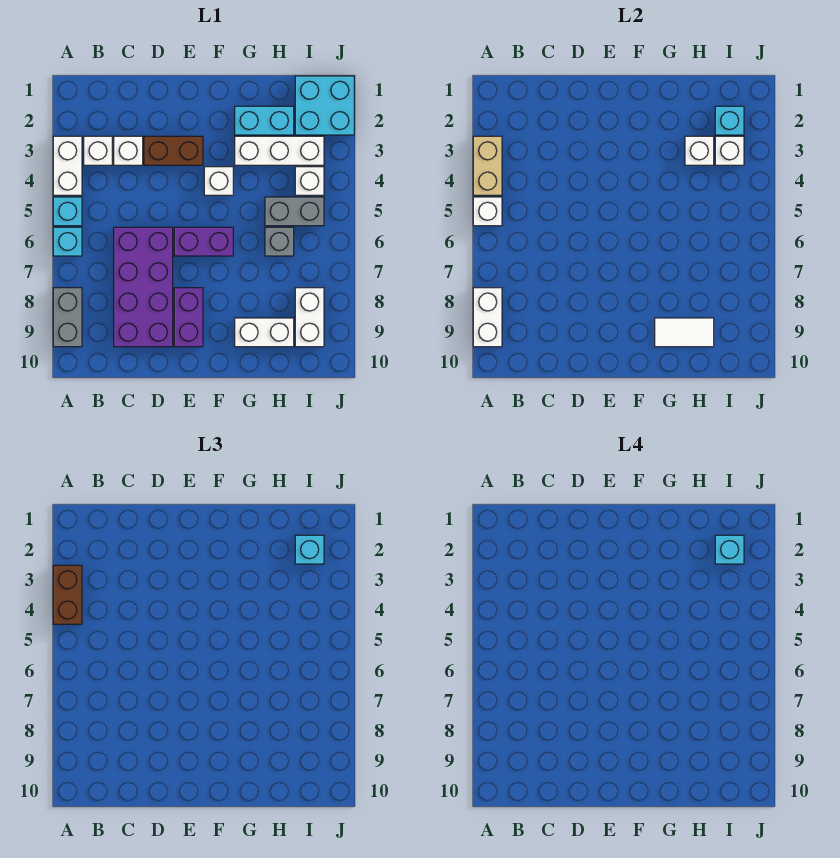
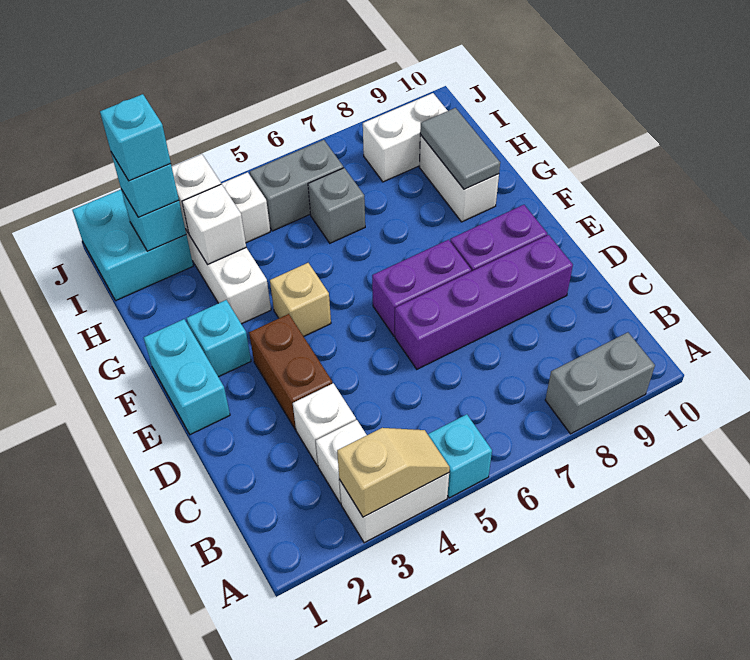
tan 1x2 brick [473,136,502,195] -> tan 1x2 slope [337,428,450,517]
brown 1x2 brick [53,565,82,624] -> none
white 1x1 brick [473,197,502,226] -> none
cyan 1x1 brick [53,227,82,256] -> cyan 1x1 brick moved to [187,300,251,377]
white 1x2 brick [473,288,502,347] -> none
purple 2x4 brick [114,227,173,347] -> purple 1x4 brick [395,235,573,369]
purple 1x2 brick [174,227,233,256] -> purple 1x2 brick turned to [372,240,471,336]
white 1x1 brick [204,167,233,195] -> tan 1x1 brick [270,263,331,337]
cyan 1x2 brick [235,106,294,135] -> cyan 1x2 brick moved to [144,319,230,435]
white 1x2 tile [655,318,714,347] -> grey 1x2 tile [420,108,500,189]
grey 1x2 brick [265,197,324,226] -> grey 1x2 brick turned to [250,140,343,231]

